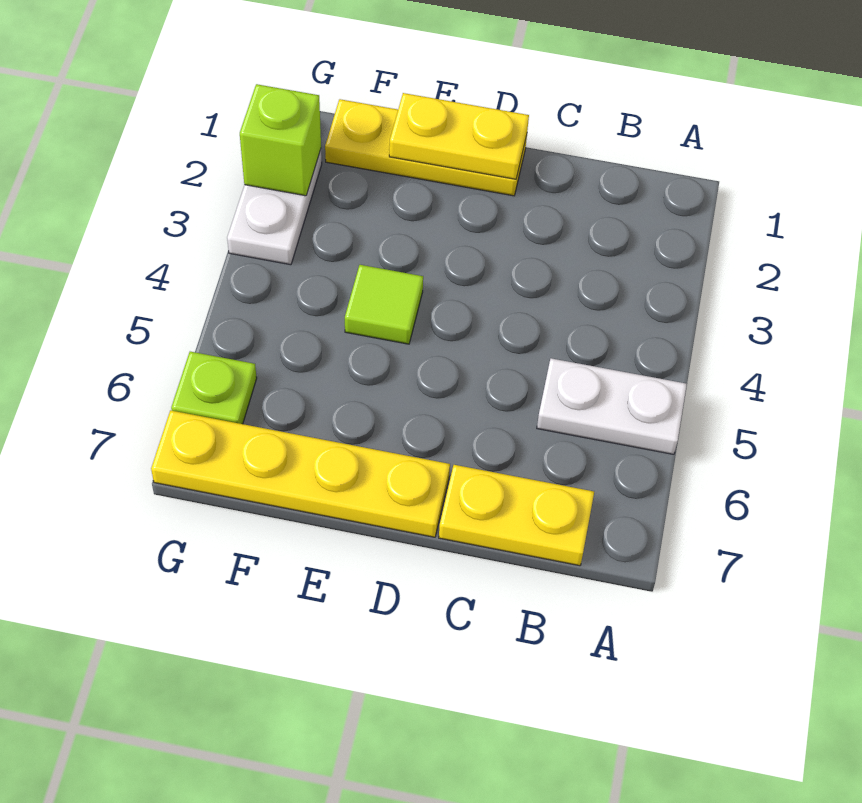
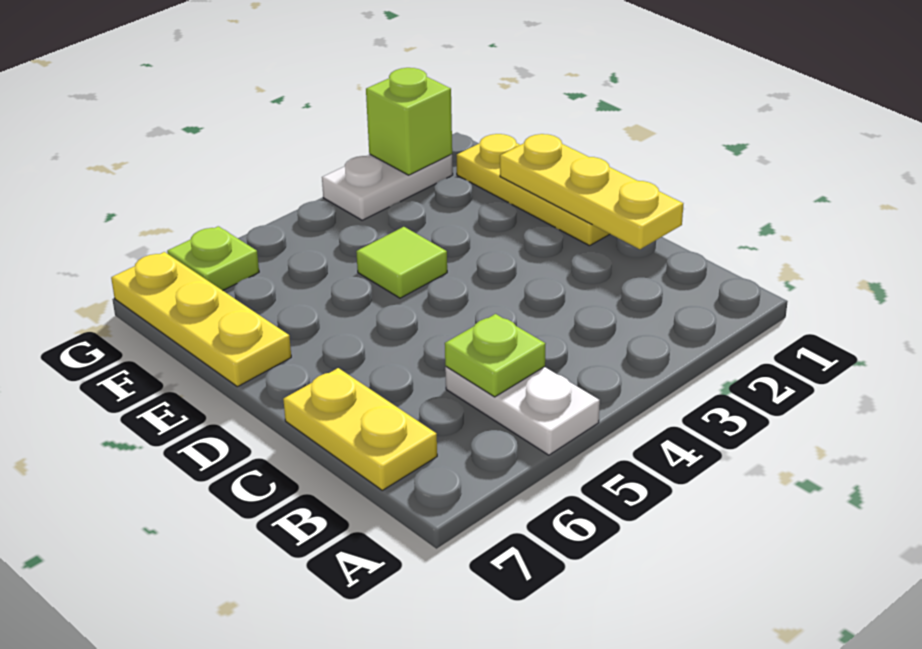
none -> lime 1x1 plate [445,314,546,397]
yellow 1x2 plate [389,93,529,179] -> yellow 1x3 plate [500,134,683,249]
yellow 1x4 plate [151,410,450,537] -> yellow 1x3 plate [111,252,291,387]

